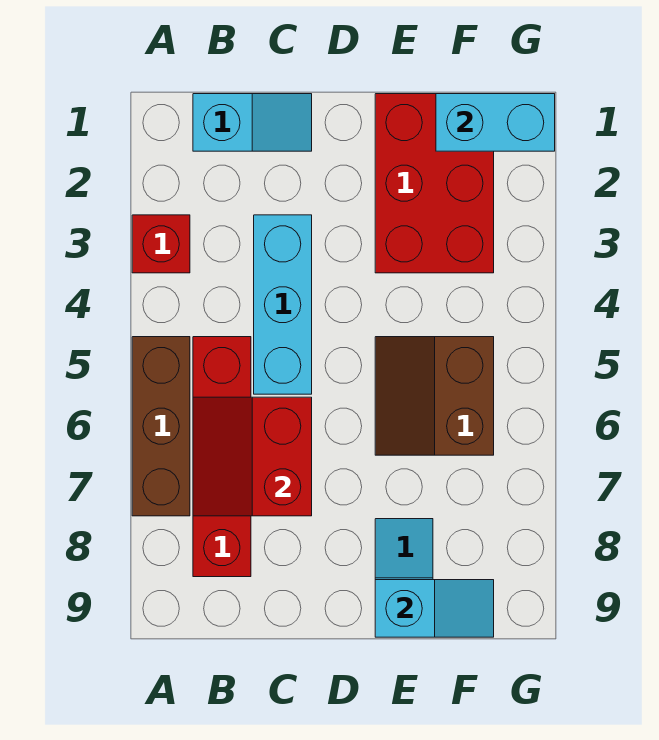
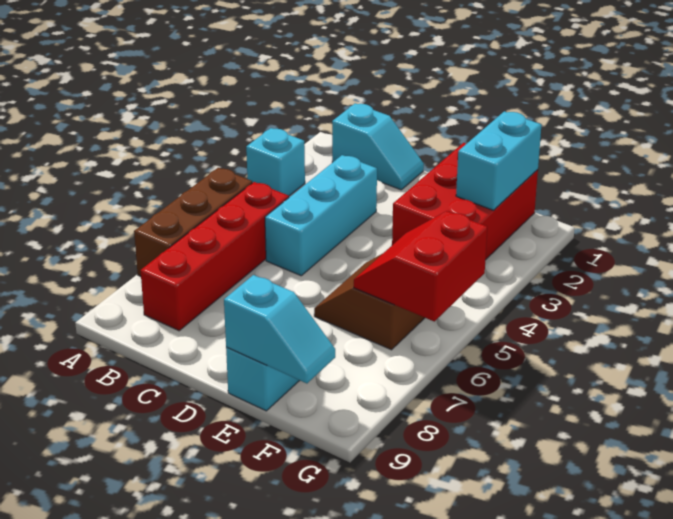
red 1x1 brick [132,215,190,273] -> cyan 1x1 brick [246,128,305,196]
red 2x2 slope [193,397,312,516] -> red 2x2 slope moved to [354,211,487,321]
cyan 1x2 brick [436,94,555,151] -> cyan 1x2 brick turned to [456,111,541,210]

